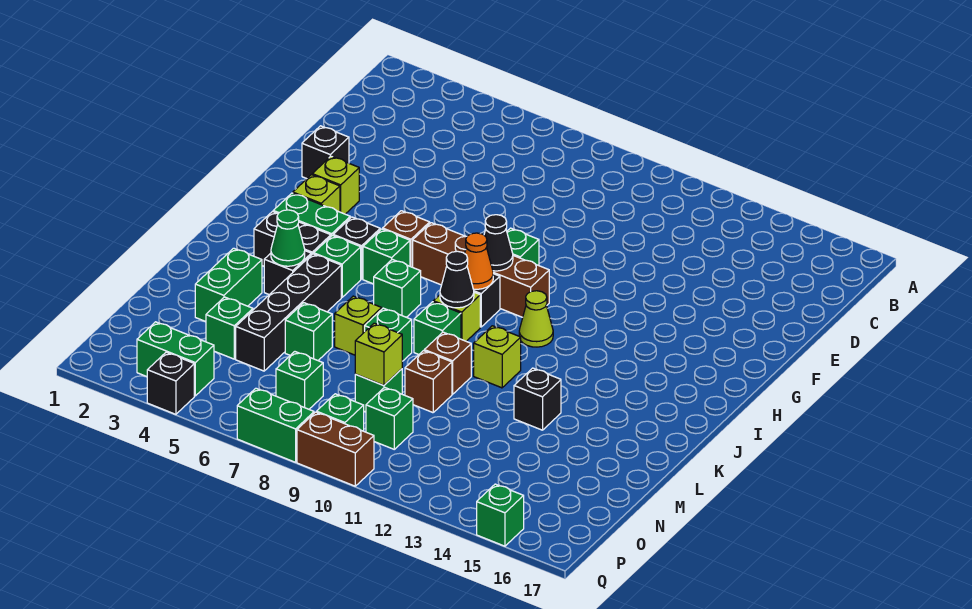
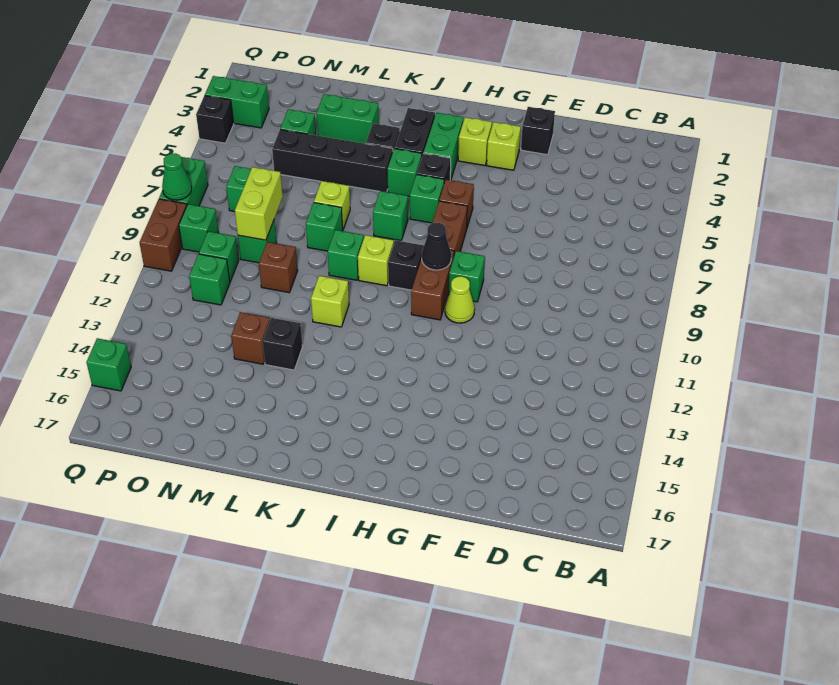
orange 1x1 cone [465,233,493,289] -> none
lime 1x1 cone [519,291,553,347] -> lime 1x1 cone moved to [445,276,475,323]
black 1x1 cone [440,251,474,308] -> none
green 1x1 cone [271,210,305,266] -> green 1x1 cone moved to [162,153,192,200]
brown 1x1 brick [424,332,471,394] -> brown 1x1 brick moved to [231,312,270,364]
green 1x1 brick [285,303,332,360] -> green 1x1 brick moved to [189,254,230,305]
lime 1x1 brick [355,323,402,385] -> lime 1x2 brick [235,167,283,240]
green 1x2 brick [137,322,214,396] -> green 1x2 brick turned to [205,76,269,128]

